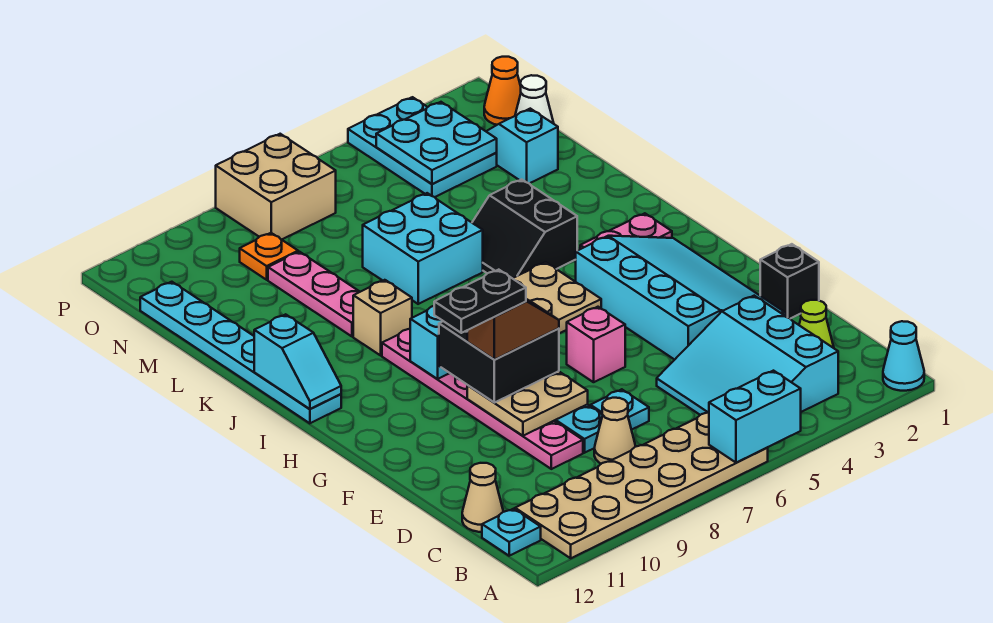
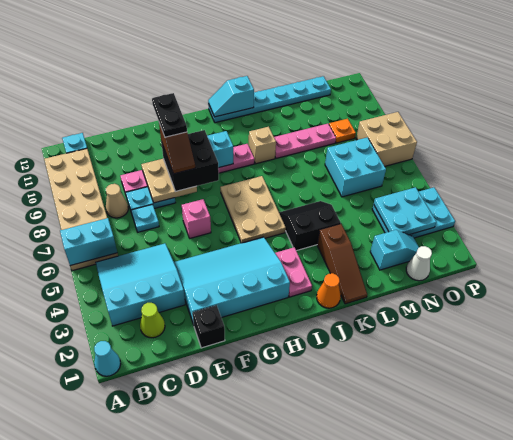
cyan 1x2 brick [709,371,801,463] -> cyan 1x2 brick turned to [60,218,117,266]
tan 1x1 cone [462,463,503,532] -> none
cyan 3x4 slope [576,236,786,360] -> cyan 3x4 slope turned to [174,237,290,325]
none -> brown 1x3 slope [317,224,367,304]
cyan 2x2 brick [363,193,483,304] -> cyan 2x2 brick moved to [325,137,386,197]
orange 1x1 cone [484,57,521,125] -> orange 1x1 cone moved to [317,273,341,308]

